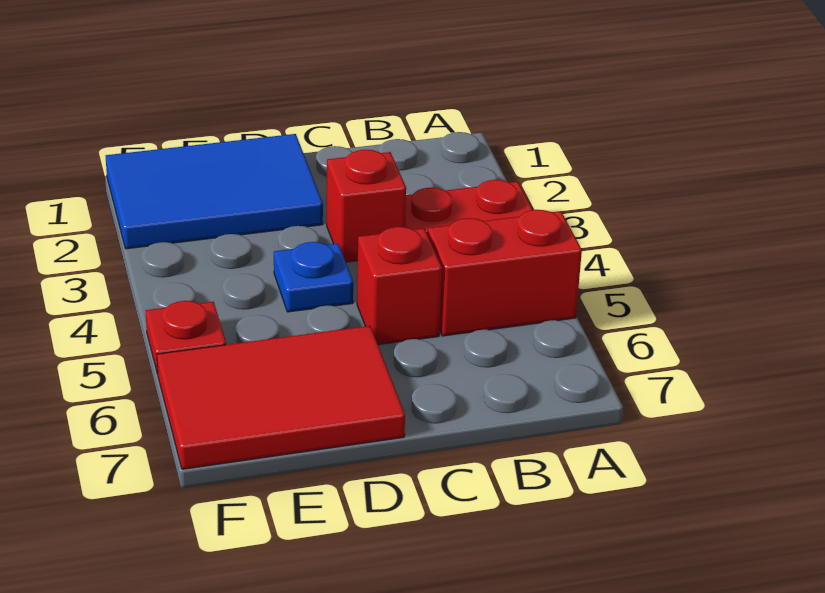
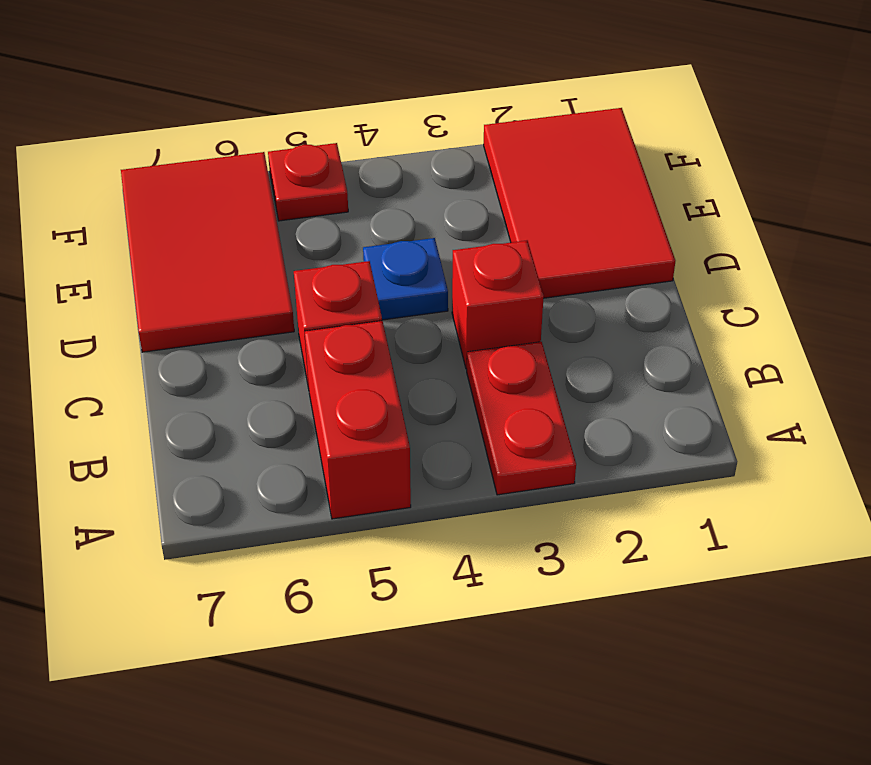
blue 2x3 tile [106,134,323,249] -> red 2x3 tile [484,108,675,298]

